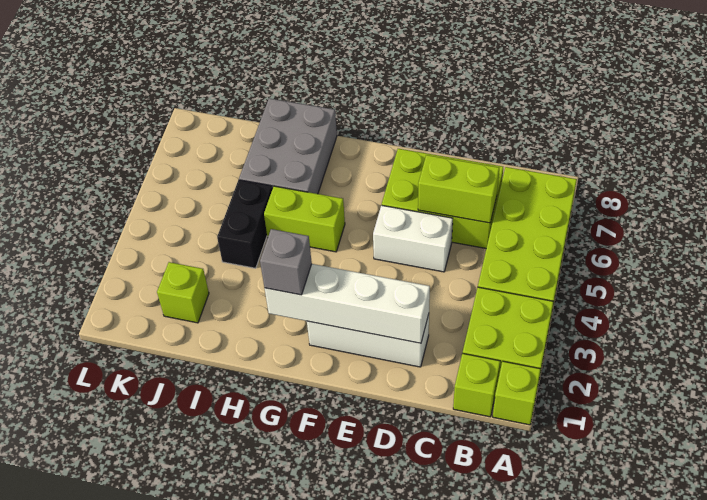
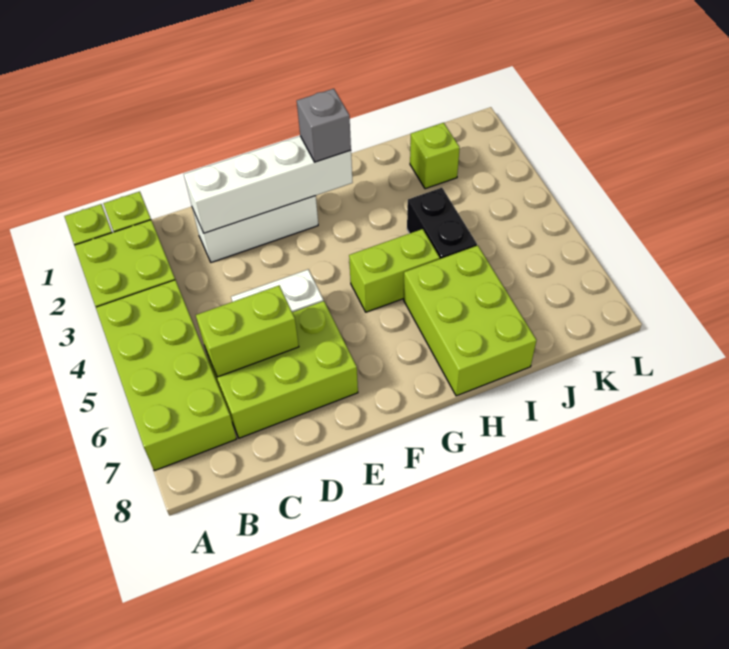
grey 2x3 brick [239,99,337,194] -> lime 2x3 brick [404,245,536,396]

